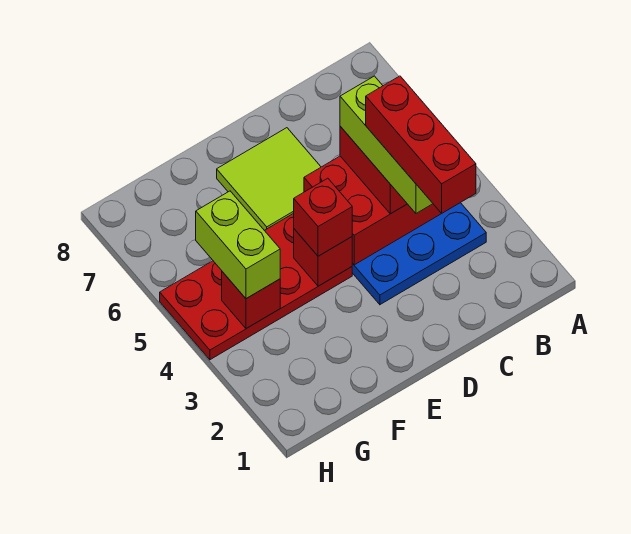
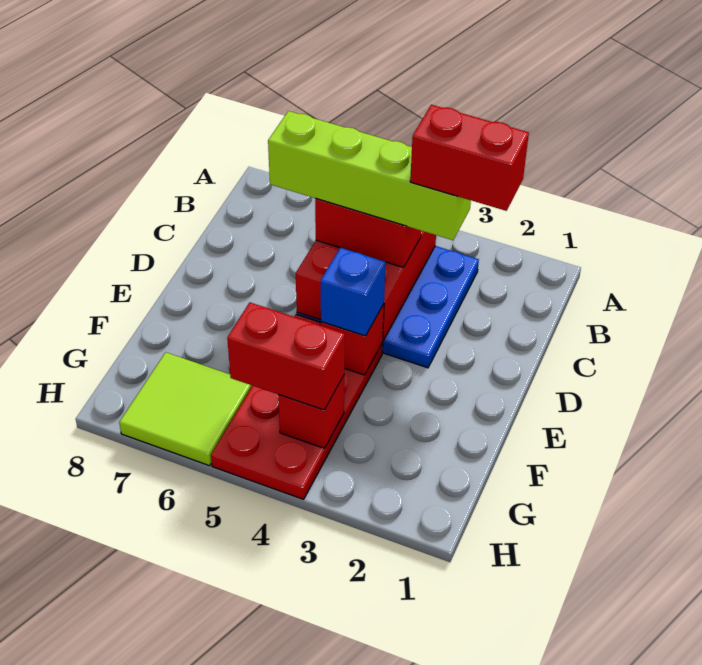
red 1x3 brick [366,76,476,213] -> red 1x2 brick [410,105,529,211]
lime 1x3 brick [340,76,433,213] -> lime 1x4 brick [268,111,471,240]
lime 2x2 tile [217,128,321,230] -> lime 2x2 tile moved to [119,352,252,466]
red 1x1 brick [294,178,352,256] -> blue 1x1 brick [321,248,386,336]
lime 1x2 brick [196,191,280,299] -> red 1x2 brick [227,303,345,410]

